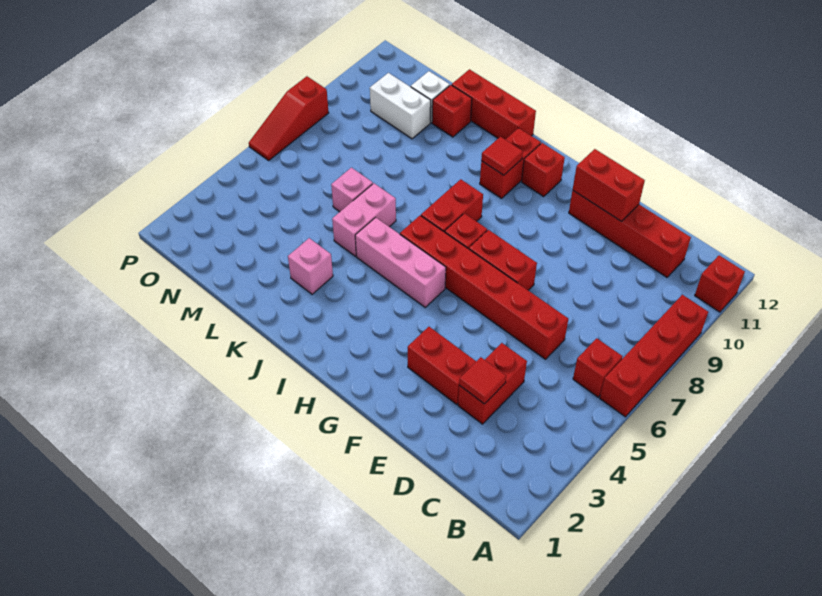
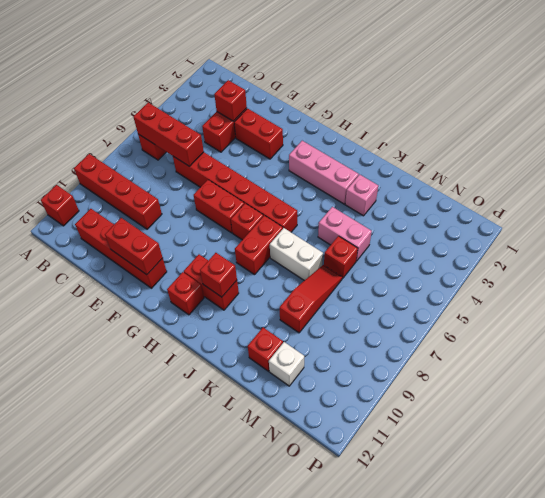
red 1x4 brick [600,295,708,417] -> red 1x4 brick turned to [74,154,162,229]
red 1x1 tile [459,357,506,404] -> red 1x1 brick [214,80,247,121]
pink 1x3 brick [355,217,446,307] -> pink 1x3 brick moved to [289,141,359,204]
red 1x2 brick [480,128,541,198] -> red 1x2 brick turned to [184,254,239,310]
red 1x1 tile [481,137,523,175] -> red 1x1 brick [200,253,237,297]
red 1x3 brick [452,69,536,140] -> red 1x3 brick moved to [133,103,204,166]
pink 1x2 brick [332,183,396,256] -> pink 1x2 brick turned to [318,207,372,261]
pink 1x1 brick [331,168,373,212] -> red 1x1 brick [324,236,358,278]
white 1x2 brick [370,73,431,139] -> white 1x2 brick moved to [270,228,323,281]
red 1x3 slope [249,76,329,160] -> red 1x3 slope moved to [280,265,342,333]

